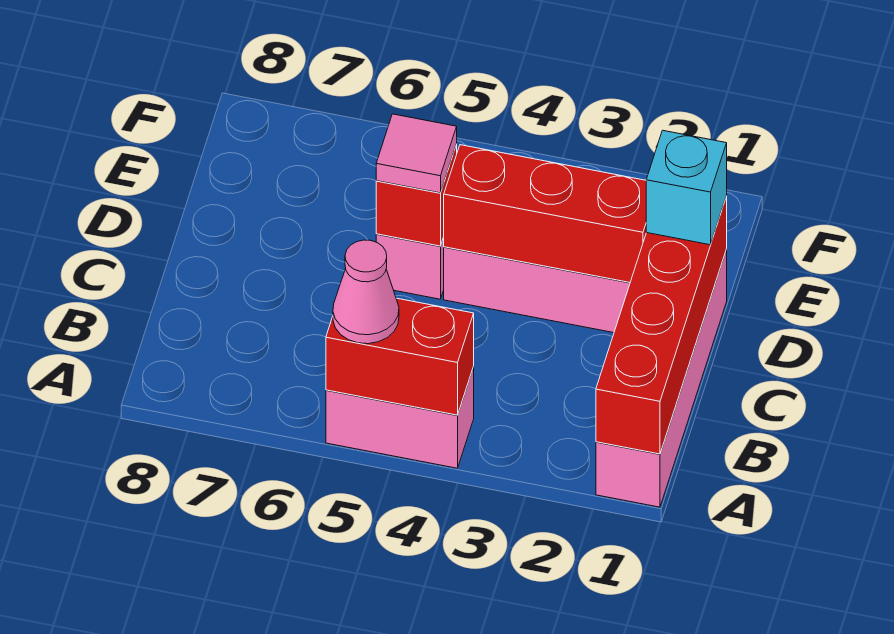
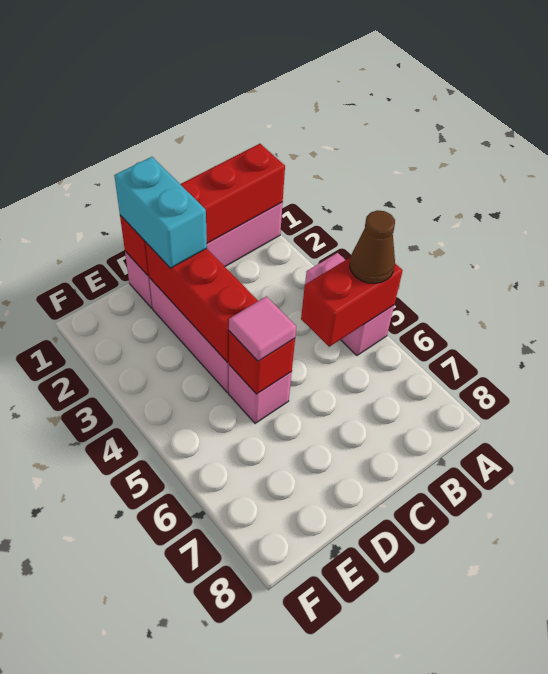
red 1x2 brick [326,298,474,415] -> red 1x2 brick turned to [301,257,403,347]
pink 1x1 cone [333,240,399,344] -> brown 1x1 cone [350,210,395,283]
cyan 1x1 brick [646,130,727,245] -> cyan 1x2 brick [114,157,207,268]

